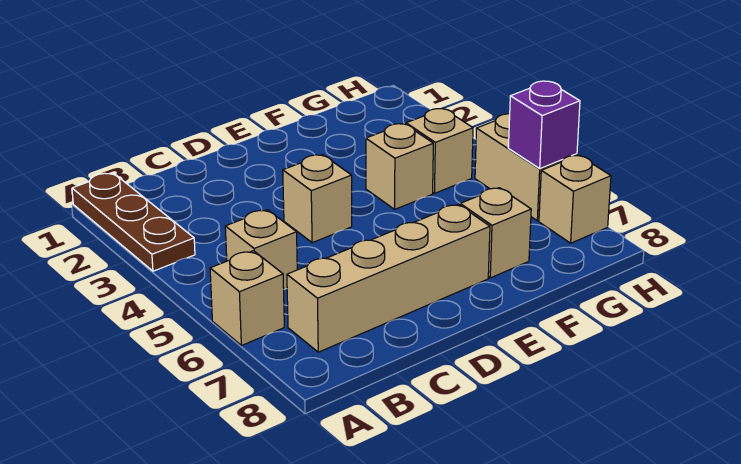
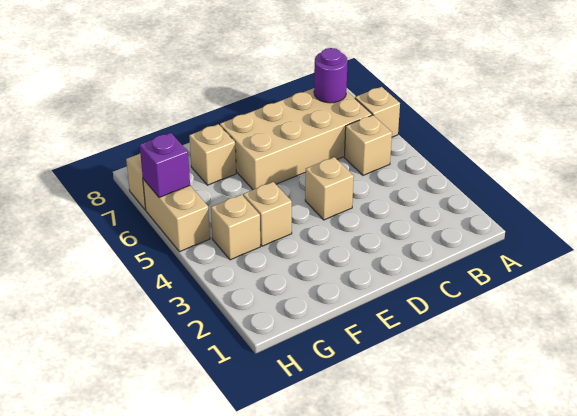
brown 1x3 plate [72,173,195,271] -> none
tan 1x4 brick [287,204,490,352] -> tan 2x4 brick [220,88,372,190]
none -> purple 1x1 round brick [314,48,348,103]

